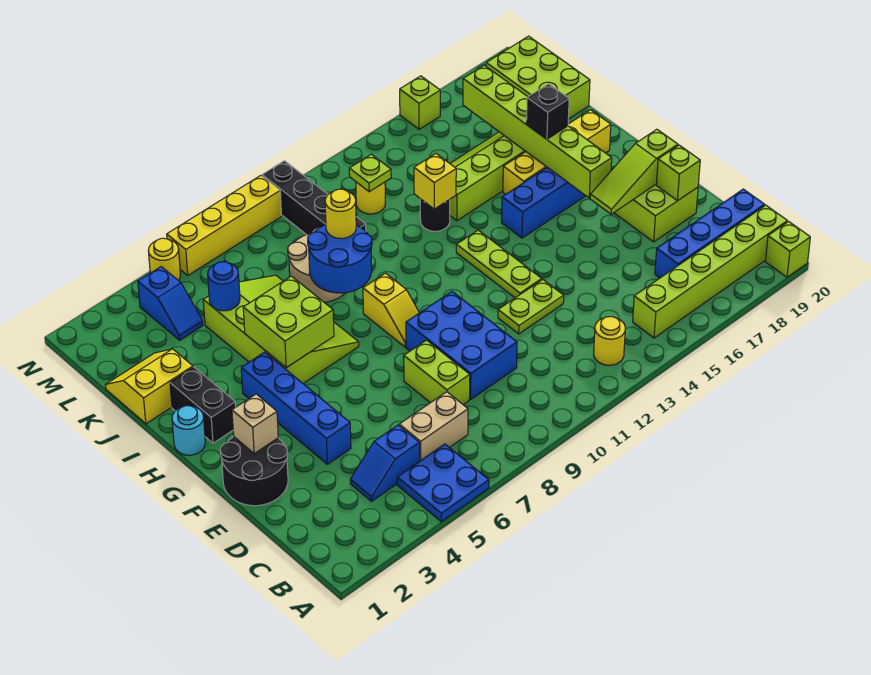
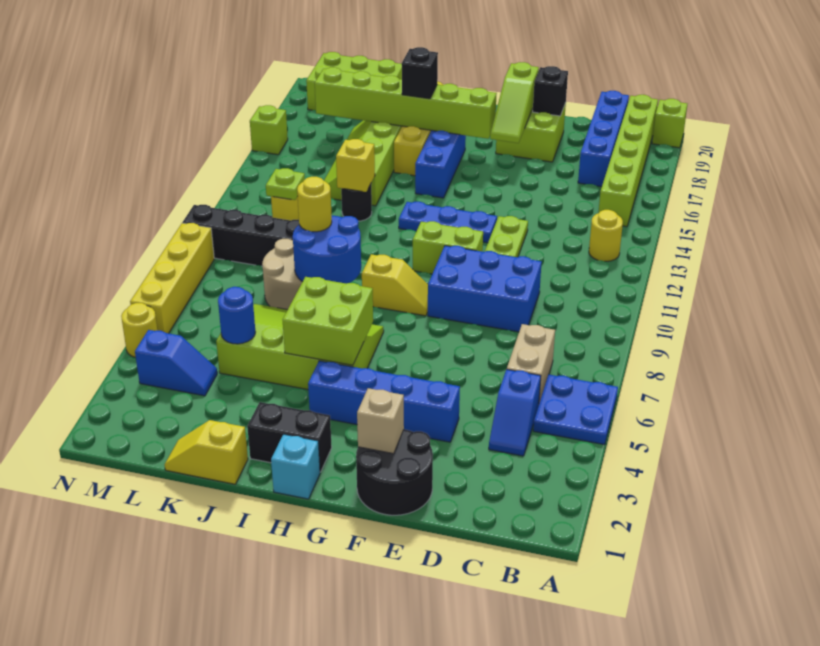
lime 1x2 brick [404,340,470,405] -> lime 1x2 brick moved to [413,221,483,274]
lime 1x1 brick [656,145,700,201] -> black 1x1 brick [533,66,568,116]
lime 1x3 plate [456,230,542,298] -> blue 1x3 plate [399,202,497,243]
cyan 1x1 round brick [172,406,205,455] -> cyan 1x1 brick [271,434,320,499]
yellow 2x2 slope [105,349,193,424] -> yellow 1x2 slope [165,420,248,484]

